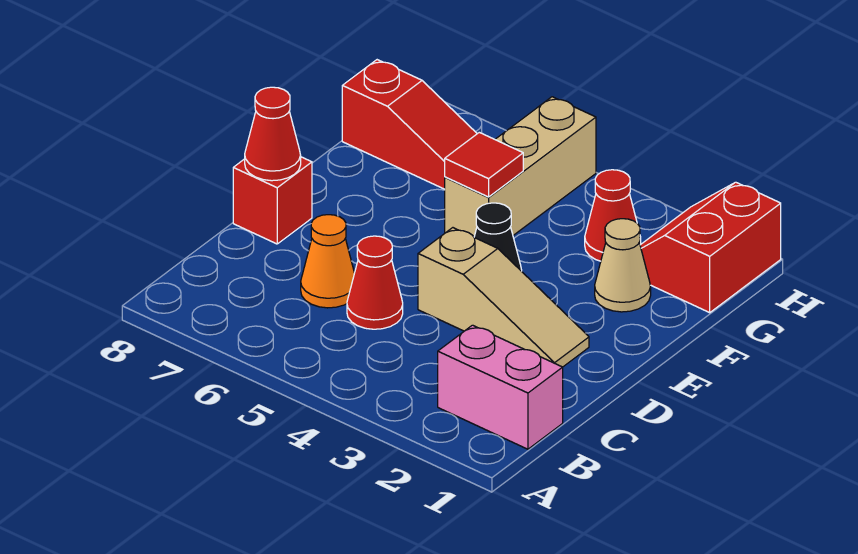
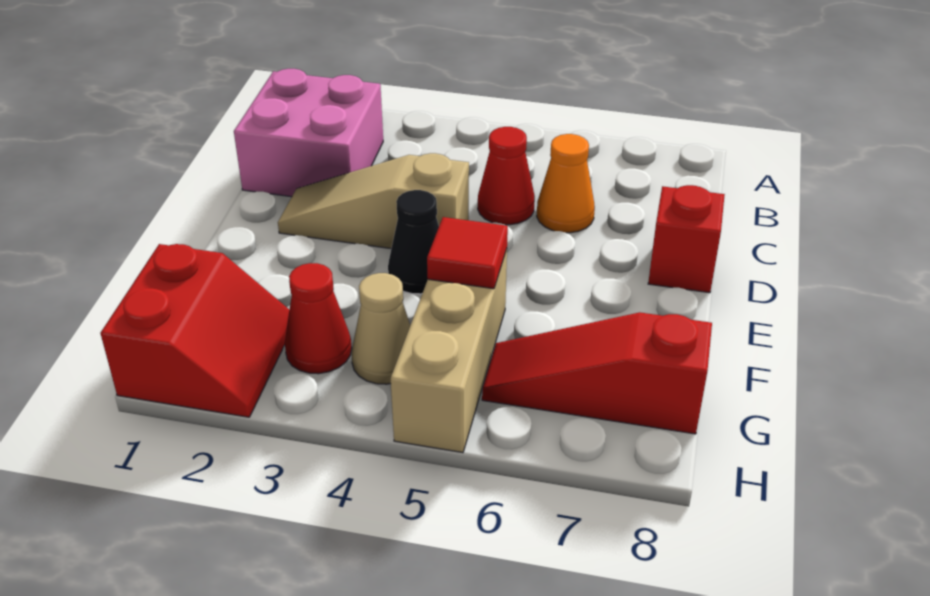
pink 1x2 brick [438,325,563,449] -> pink 2x2 brick [234,69,383,197]
red 1x1 cone [245,87,301,181] -> none
tan 1x1 cone [595,219,651,312] -> tan 1x1 cone moved to [351,273,410,384]

